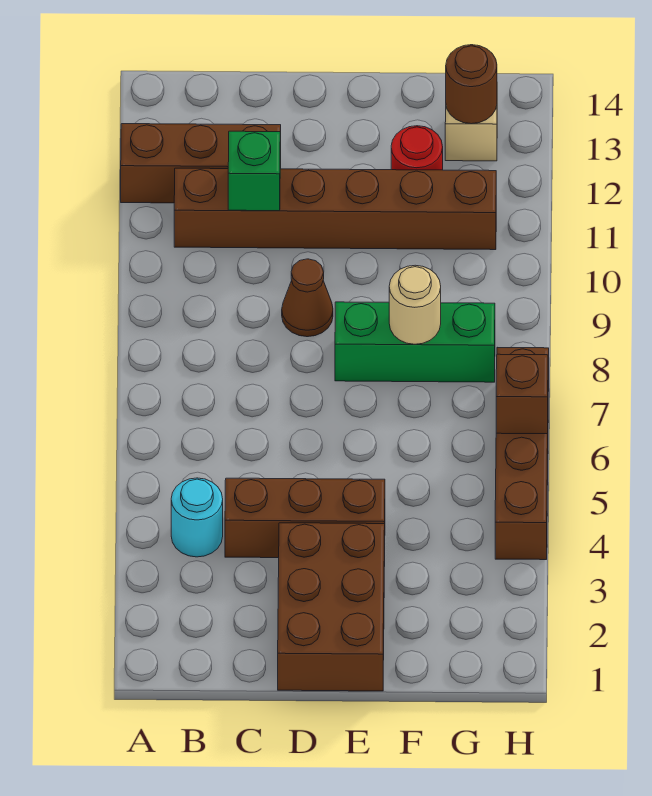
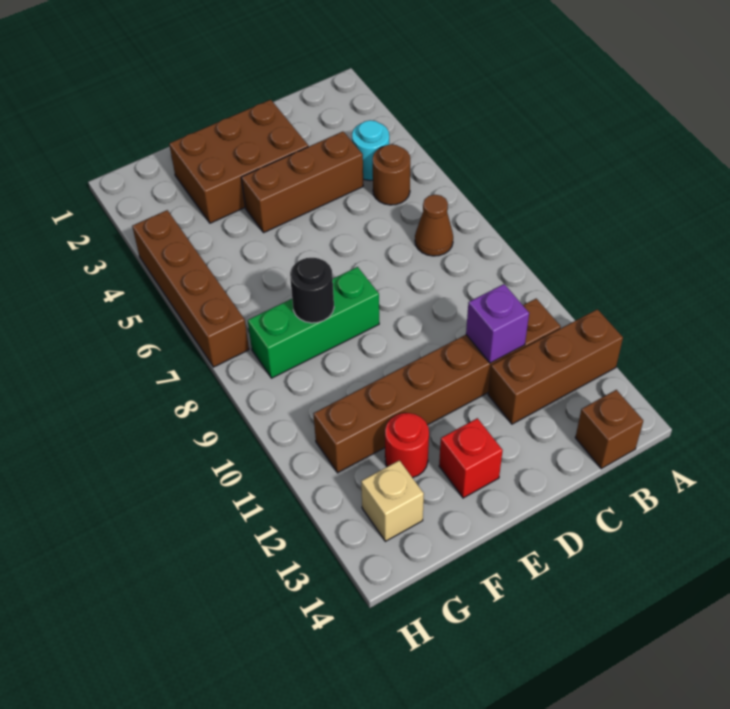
green 1x1 brick [228,131,280,211] -> purple 1x1 brick [466,284,529,363]
brown 2x3 brick [278,523,385,691] -> brown 2x3 brick turned to [169,100,308,223]
brown 1x1 cone [282,259,333,337] -> brown 1x1 cone moved to [415,195,453,256]
none -> red 1x1 brick [439,418,503,498]
tan 1x1 round brick [389,265,441,344] -> black 1x1 round brick [290,258,334,323]
brown 1x1 round brick [446,45,497,124] -> brown 1x1 round brick moved to [373,144,410,205]
brown 1x1 brick [496,354,548,434] -> brown 1x1 brick moved to [575,390,643,469]

